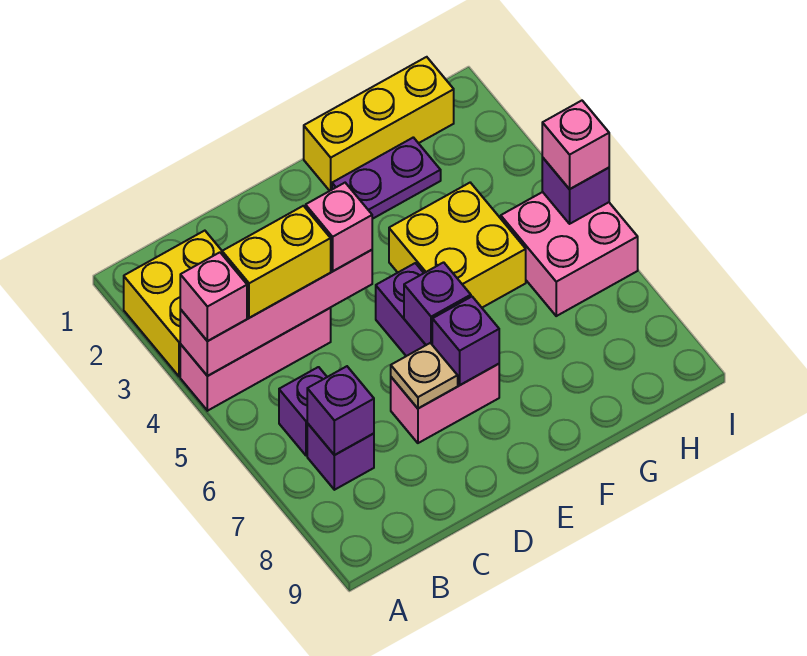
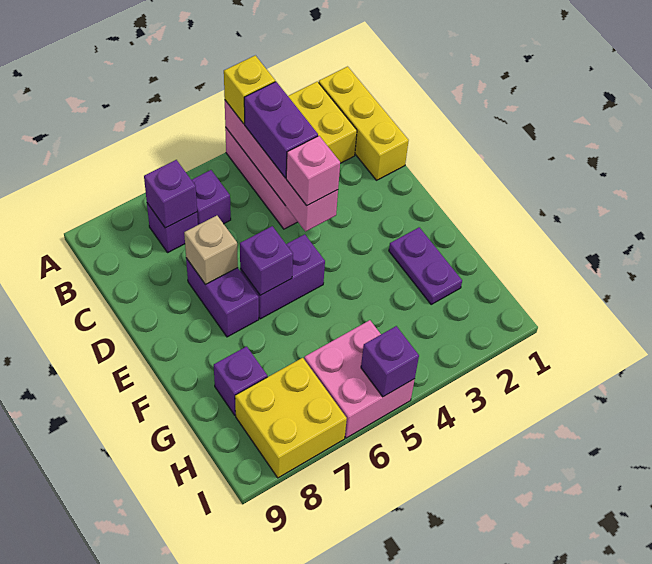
pink 1x1 brick [180,252,247,341] -> yellow 1x1 brick [224,55,275,124]
yellow 1x2 brick [222,206,331,318] -> purple 1x2 brick [244,82,318,178]
pink 1x2 brick [391,364,499,443] -> purple 1x2 brick [186,258,259,337]
tan 1x1 plate [391,343,458,408] -> tan 1x1 brick [184,216,238,285]
purple 1x1 brick [432,297,499,385] -> purple 1x1 brick moved to [214,346,267,415]
yellow 1x3 brick [304,57,454,191] -> yellow 1x3 brick moved to [319,67,409,180]
yellow 2x2 brick [389,183,526,308] -> yellow 2x2 brick moved to [235,358,347,478]
pink 1x1 brick [542,101,609,189] -> none

